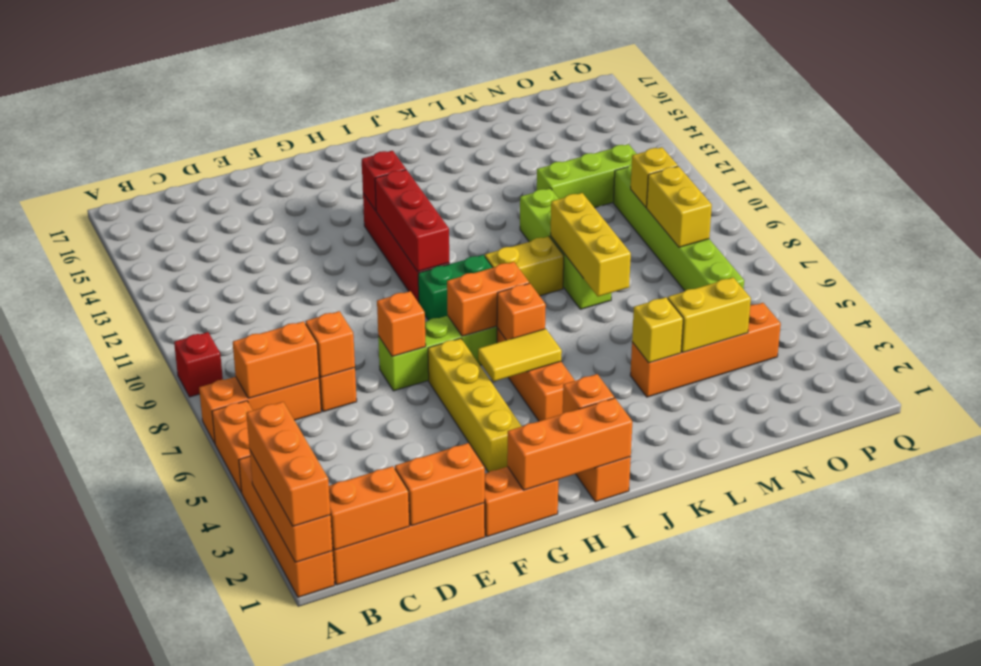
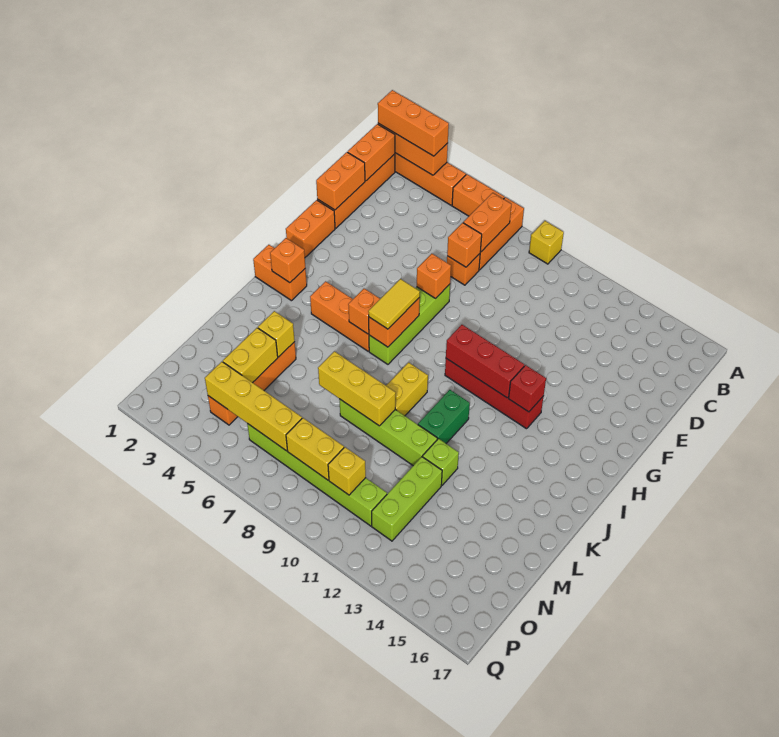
red 1x1 brick [174,332,223,397] -> yellow 1x1 brick [529,221,564,264]
orange 1x3 brick [507,398,632,490] -> none
yellow 1x4 brick [428,338,522,472] -> yellow 1x4 brick moved to [205,362,302,451]
yellow 1x2 tile [478,329,562,382] -> yellow 1x2 tile moved to [368,279,420,329]
green 1x2 brick [418,255,493,320] -> green 1x2 brick moved to [418,390,470,443]
none -> lime 1x1 brick [423,439,459,485]

